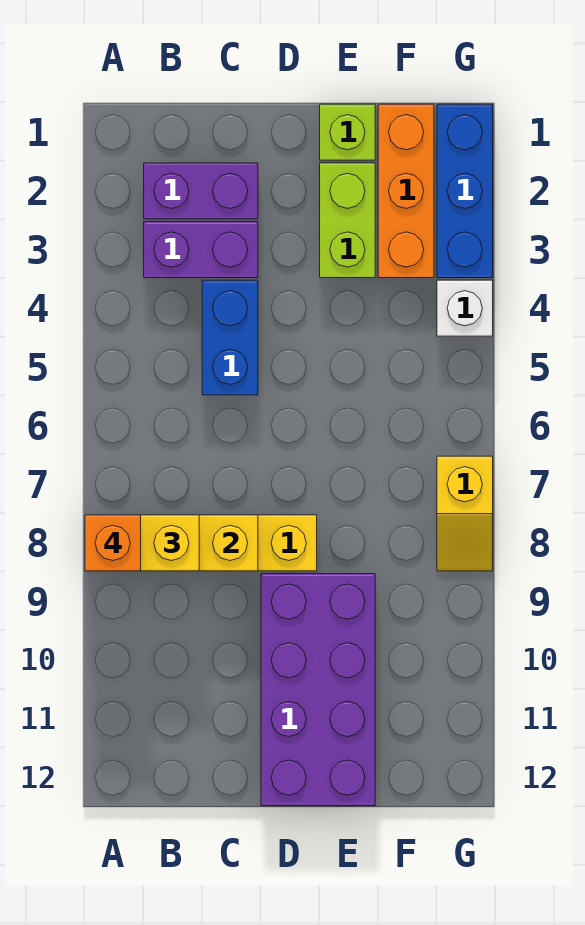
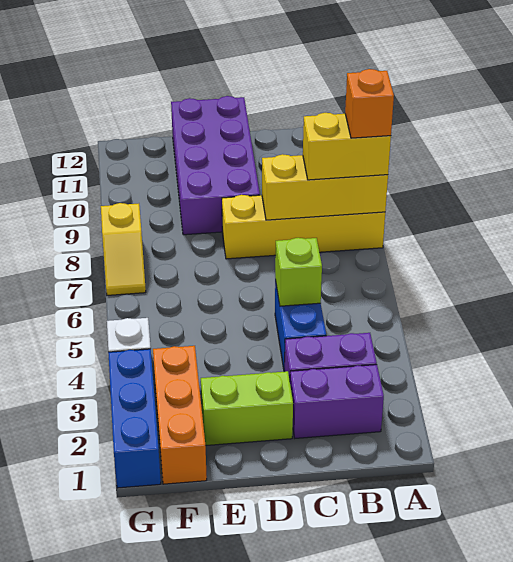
lime 1x1 brick [320,104,375,160] -> lime 1x1 brick moved to [275,238,322,306]
lime 1x2 brick [320,163,375,278] -> lime 1x2 brick turned to [201,371,293,445]
yellow 1x2 slope [437,456,493,571] -> yellow 1x2 slope turned to [101,203,146,295]

